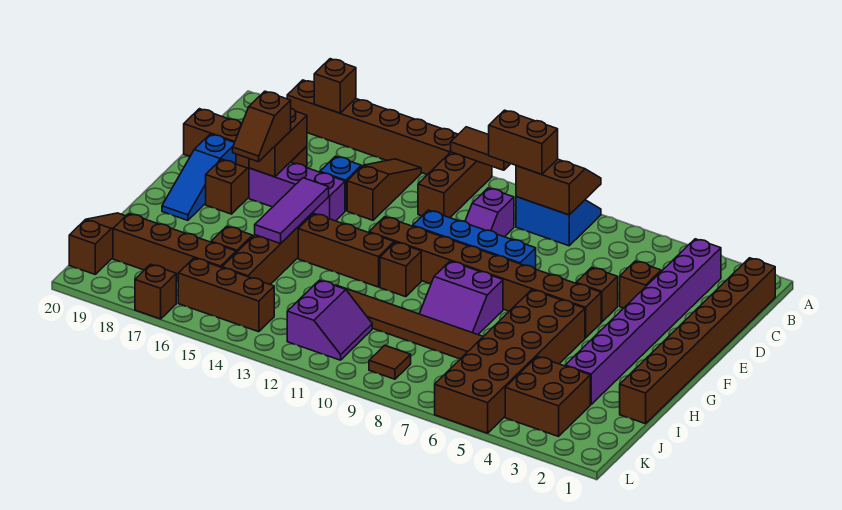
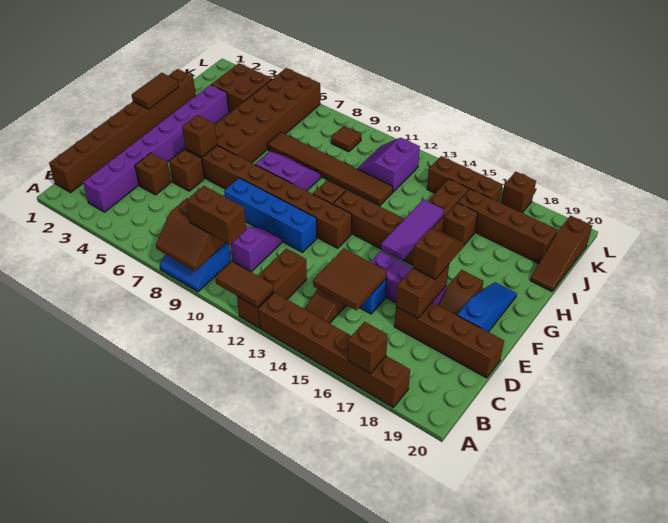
none -> brown 2x2 tile [313,248,387,310]
none -> brown 1x1 brick [182,115,217,157]
none -> brown 1x2 tile [132,73,178,109]

